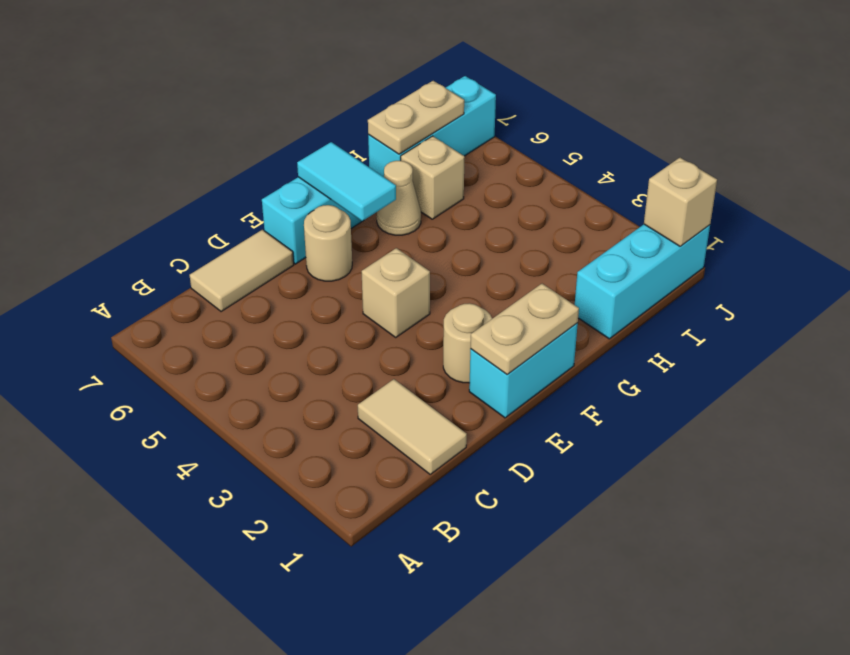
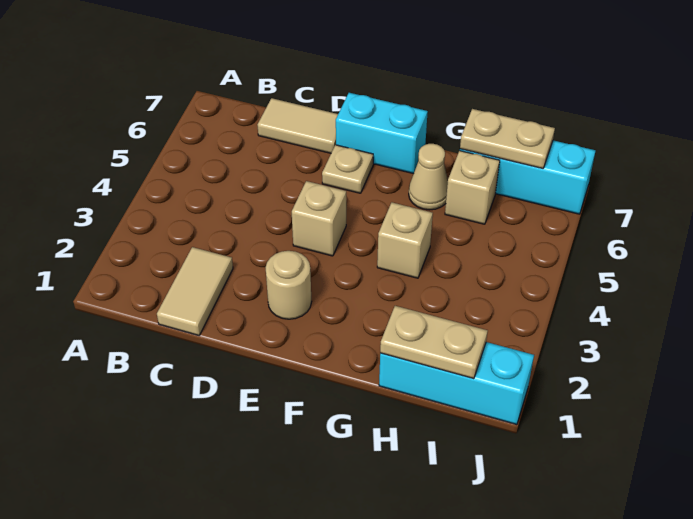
cyan 1x2 brick [469,323,578,418] -> none
tan 1x2 plate [471,284,579,375] -> tan 1x2 plate moved to [380,306,488,379]
tan 1x1 round brick [304,205,352,281] -> tan 1x1 plate [322,145,373,193]
cyan 1x2 tile [297,142,396,221] -> none
tan 1x1 brick [644,158,717,246] -> tan 1x1 brick moved to [377,202,433,278]

